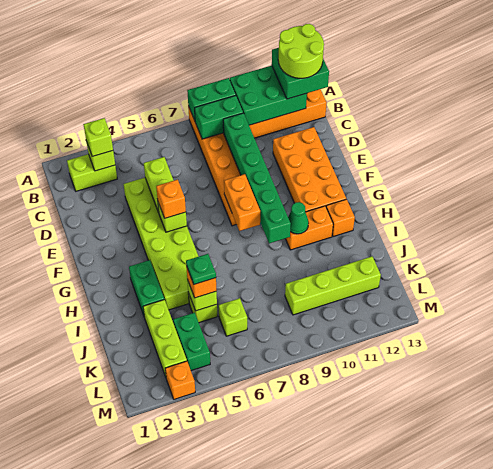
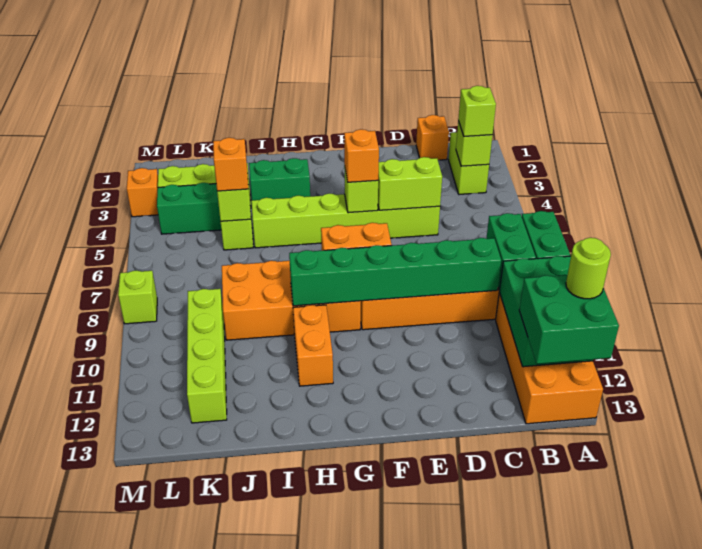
lime 2x2 round brick [278,24,324,78] -> lime 1x1 round brick [566,238,611,299]
lime 2x6 brick [124,178,199,310] -> lime 1x6 brick [251,194,440,248]
orange 2x4 brick [273,127,346,212] -> orange 2x4 brick moved to [222,261,361,340]
green 1x1 cone [288,202,309,234] -> none
orange 1x1 brick [326,199,355,237] -> orange 1x1 brick moved to [416,115,449,160]
green 1x1 plate [186,254,216,284] -> none
lime 1x1 brick [219,298,247,336] -> lime 1x1 brick moved to [118,271,157,324]

